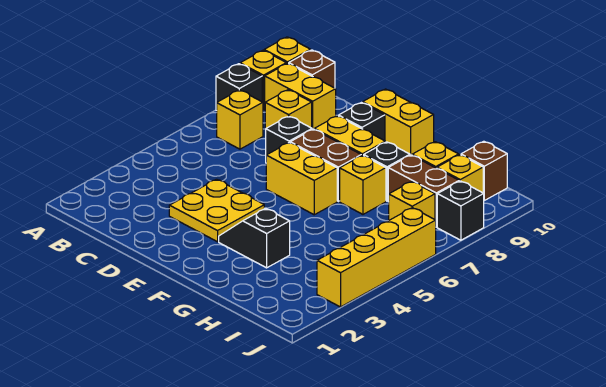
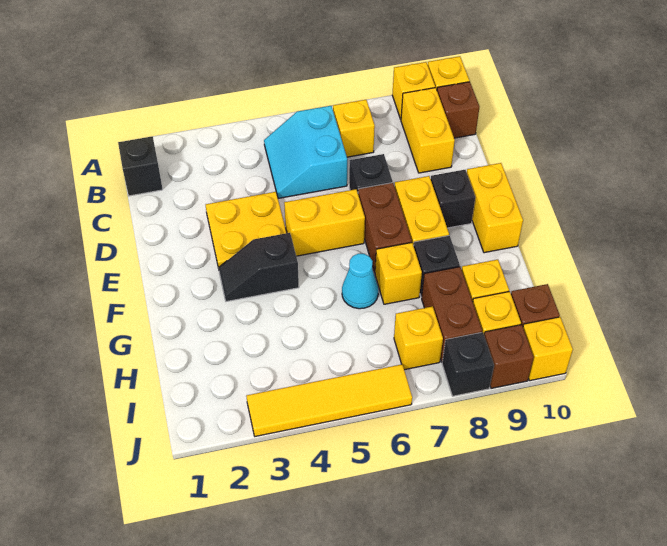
black 1x1 brick [216,64,262,111] -> black 1x1 brick moved to [118,136,163,196]
none -> cyan 2x2 slope [264,106,347,198]
yellow 1x1 brick [265,90,312,136] -> yellow 1x1 brick moved to [523,317,573,381]
yellow 1x2 brick [266,143,337,215] -> yellow 1x2 brick turned to [284,189,365,256]
black 1x2 slope [219,208,290,268] -> black 1x2 slope turned to [219,233,299,302]
none -> cyan 1x1 cone [342,254,378,309]
yellow 1x4 brick [317,208,436,307] -> yellow 1x4 tile [247,364,412,436]
none -> brown 1x1 brick [484,325,534,388]

